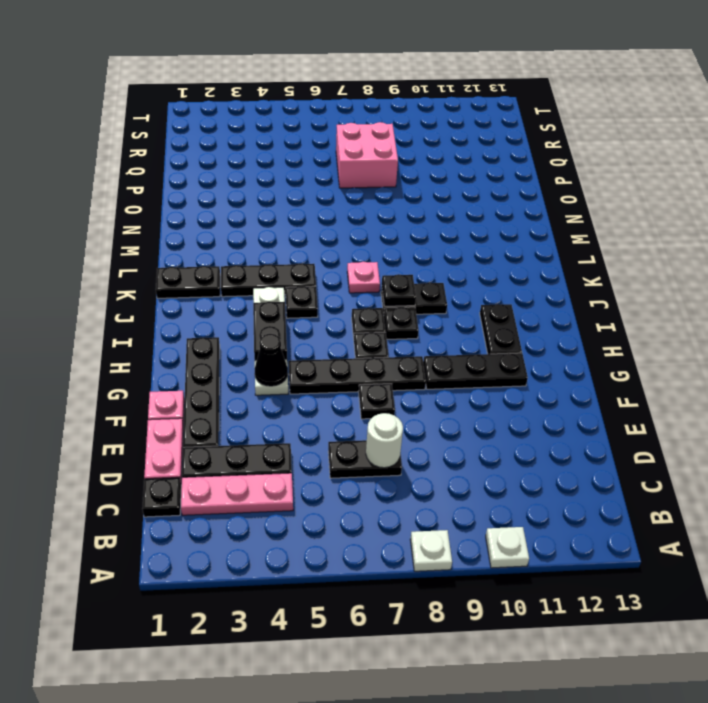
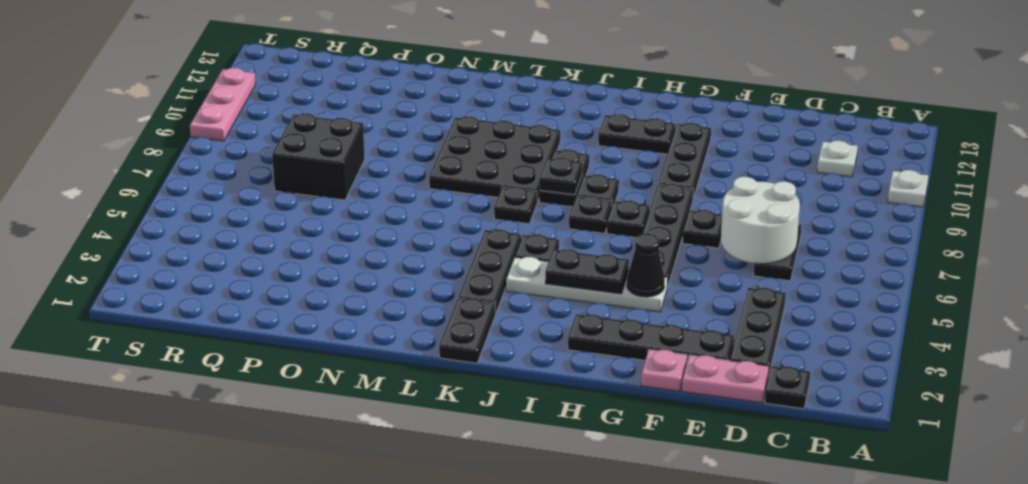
white 1x1 plate [410,530,452,571] -> white 1x1 plate moved to [817,141,858,177]
pink 1x3 plate [181,473,293,515] -> pink 1x3 plate moved to [190,68,256,141]
white 1x1 round brick [366,413,403,468] -> white 2x2 round brick [721,177,800,264]
pink 1x1 plate [347,262,380,293] -> black 1x1 plate [494,186,537,224]
none -> black 3x3 plate [429,116,560,202]
pink 2x2 brick [336,122,398,188] -> black 2x2 brick [272,113,365,200]

